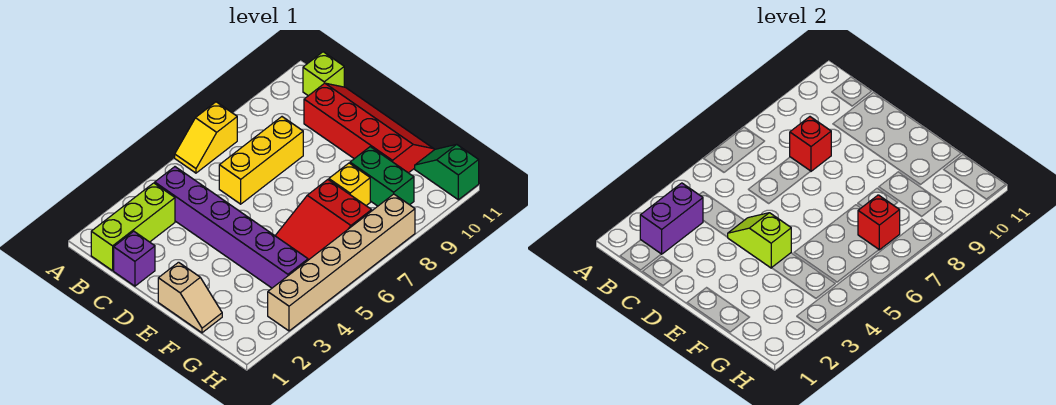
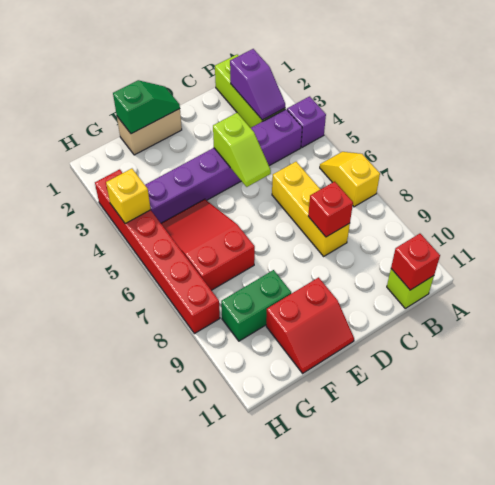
purple 1x2 brick [640,183,703,254] -> purple 1x2 slope [230,49,285,120]
purple 1x1 brick [114,231,155,286] -> purple 1x1 brick moved to [287,96,326,147]
red 2x4 slope [304,83,434,173] -> red 2x2 slope [266,277,354,373]
lime 1x2 slope [728,213,791,268] -> lime 1x2 slope turned to [213,113,271,187]
tan 1x2 slope [158,262,222,333] -> tan 1x2 brick [117,109,182,155]
yellow 1x1 brick [329,163,370,206] -> yellow 1x1 brick moved to [106,169,151,224]
red 1x1 brick [858,195,900,250] -> red 1x1 brick moved to [391,234,440,290]
green 1x2 slope [415,144,479,200] -> green 1x2 slope moved to [113,80,180,134]
tan 1x6 brick [268,194,415,331] -> red 1x6 brick [95,169,220,334]

